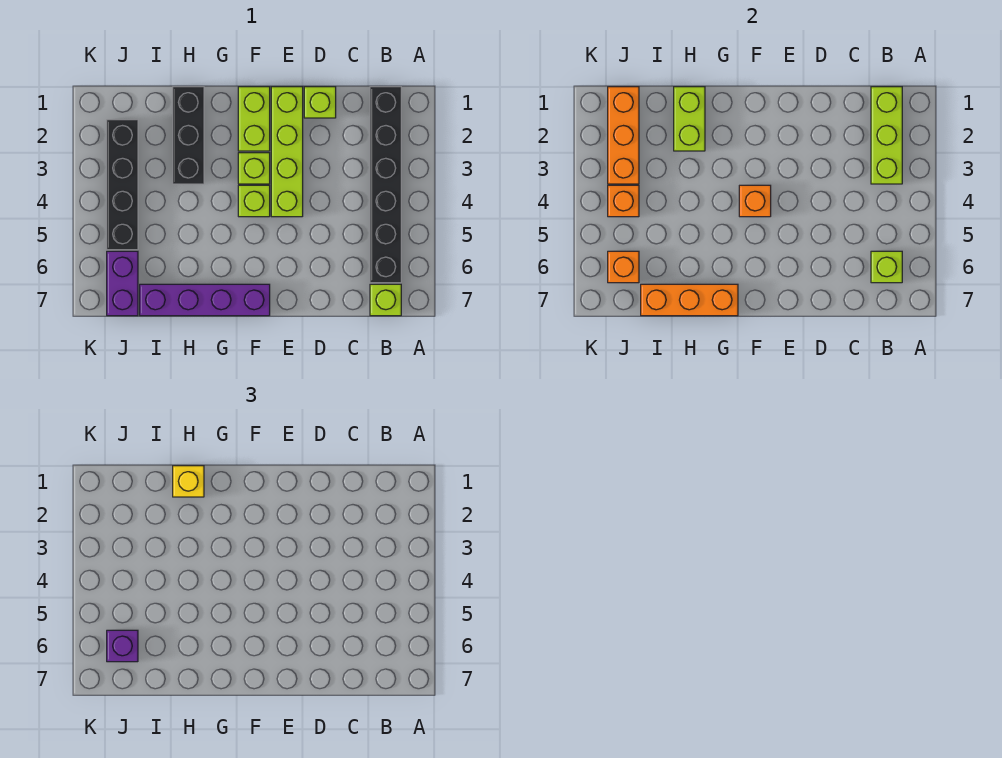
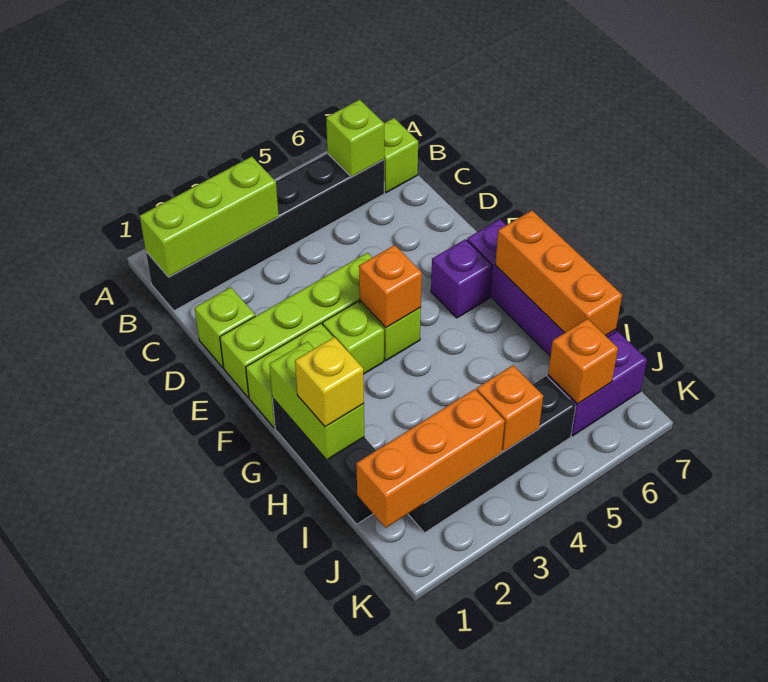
black 1x3 brick [173,87,204,184] -> black 1x3 brick turned to [273,399,376,524]
lime 1x2 brick [674,87,705,151] -> lime 1x2 brick turned to [269,342,364,460]
purple 1x1 brick [107,630,138,662] -> purple 1x1 brick moved to [431,239,492,318]

